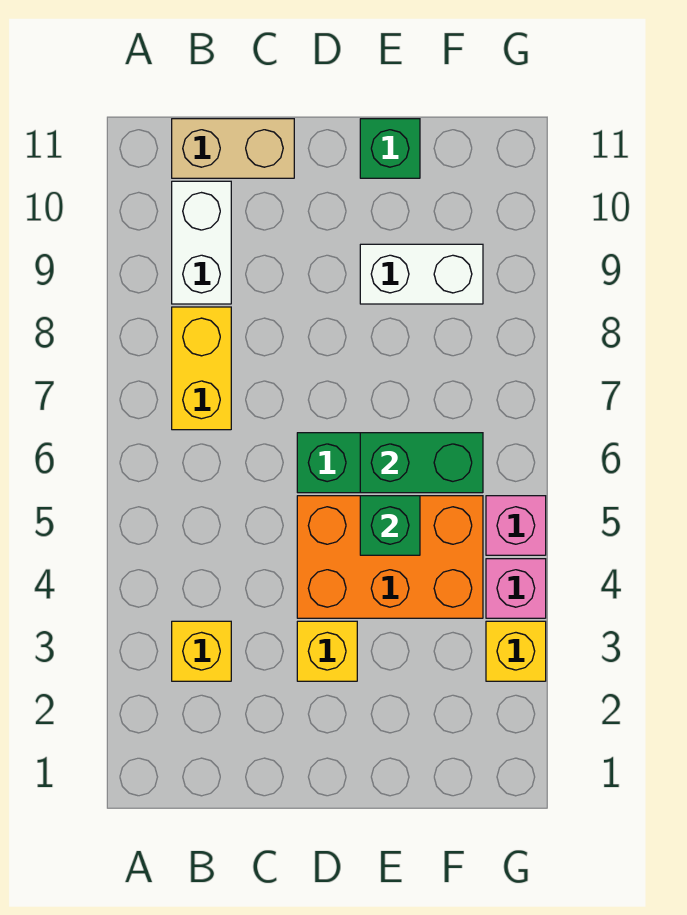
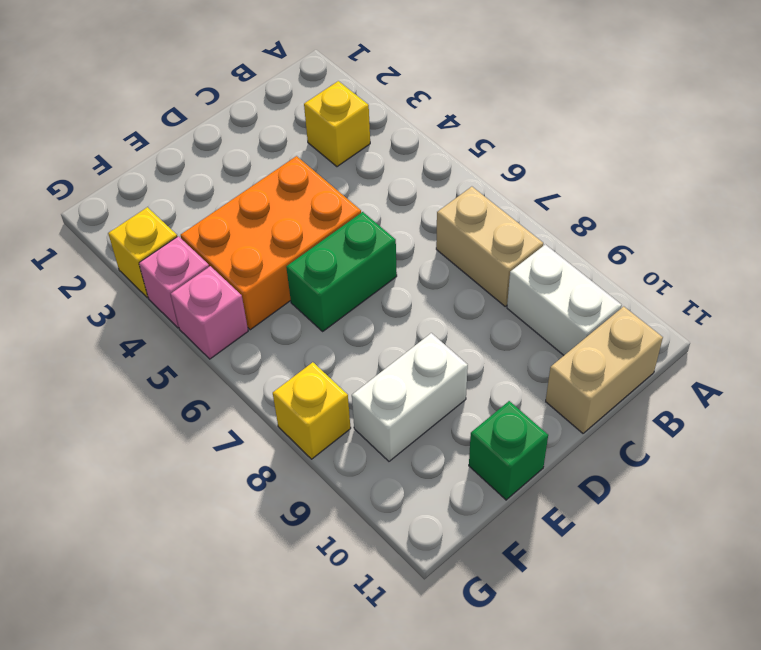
yellow 1x2 brick [172,307,231,430] -> tan 1x2 brick [436,187,543,306]
yellow 1x1 brick [297,621,357,681] -> yellow 1x1 brick moved to [273,362,351,459]
green 1x1 brick [360,496,420,555] -> none
green 1x2 brick [360,433,483,493] -> none

